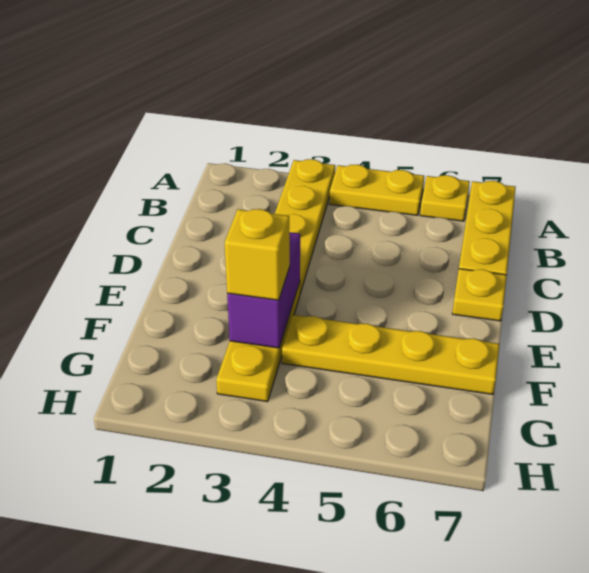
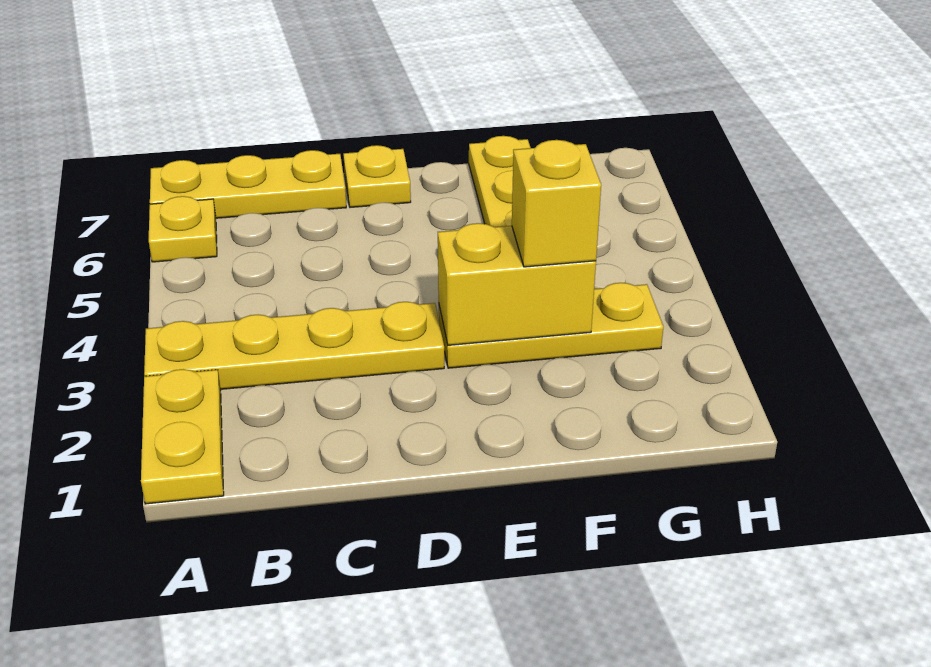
yellow 1x2 plate [330,165,424,215] -> yellow 1x2 plate moved to [141,369,224,504]
purple 1x2 brick [227,232,300,348] -> yellow 1x2 brick [438,223,596,345]

